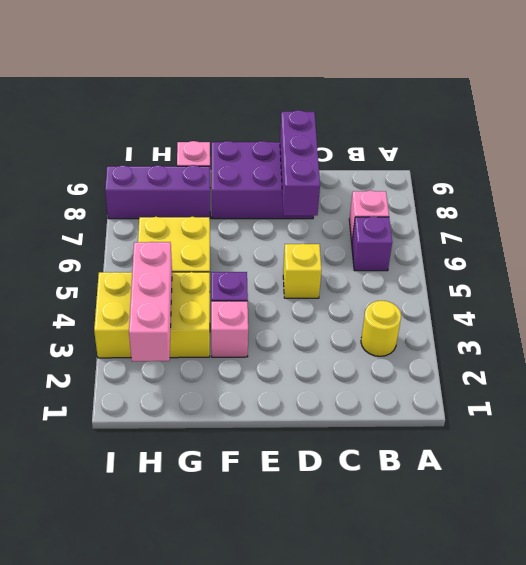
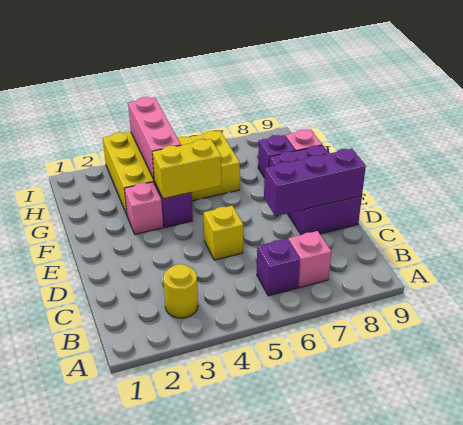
none -> yellow 1x2 brick [152,139,221,199]
purple 1x3 brick [105,165,210,219] -> purple 1x1 brick [258,135,295,178]
pink 1x3 brick [129,242,172,361] -> pink 1x3 brick turned to [128,97,181,179]

